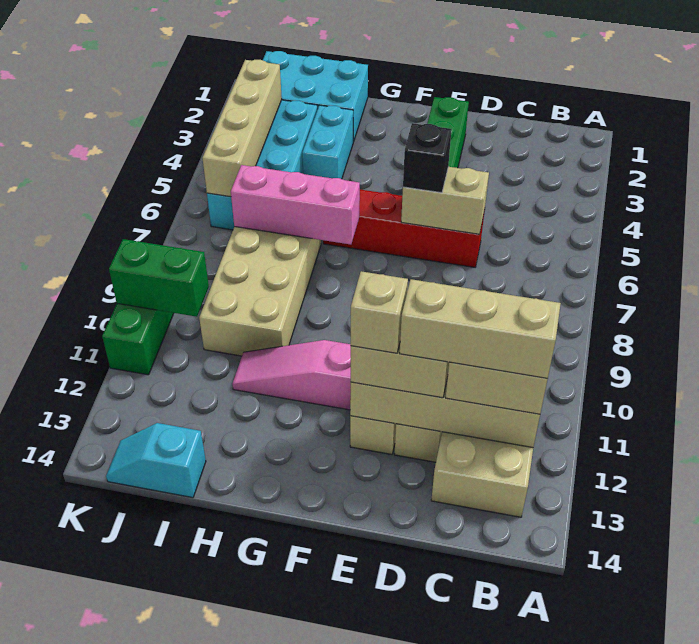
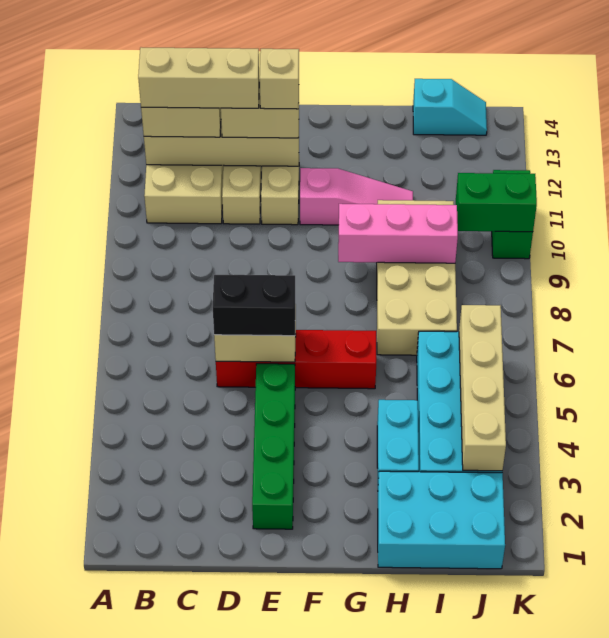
black 1x1 brick [403,123,451,193] -> black 1x2 brick [213,275,295,336]
pink 1x3 brick [231,165,360,244] -> pink 1x3 brick moved to [338,204,458,263]

